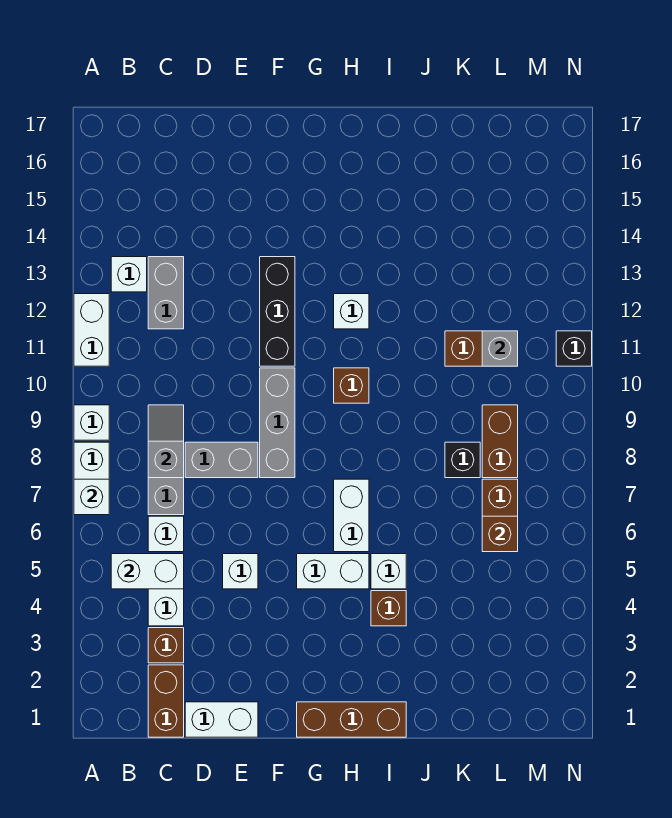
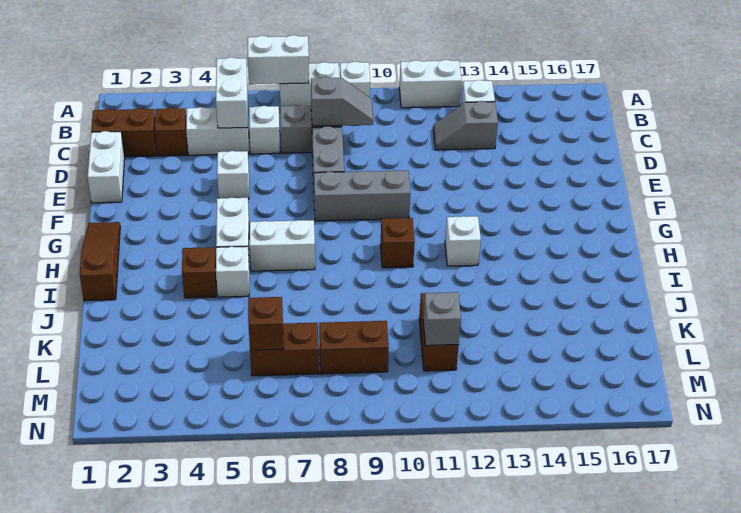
white 1x1 brick [74,479,109,515] -> white 1x2 brick [248,35,309,84]
grey 1x2 brick [148,257,184,329] -> grey 1x2 slope [433,101,498,150]
black 1x3 brick [260,257,295,366] -> none
brown 1x3 brick [297,702,406,737] -> brown 1x3 slope [80,222,120,301]
black 1x1 brick [445,442,480,478] -> none
black 1x1 brick [556,331,592,366] -> none

